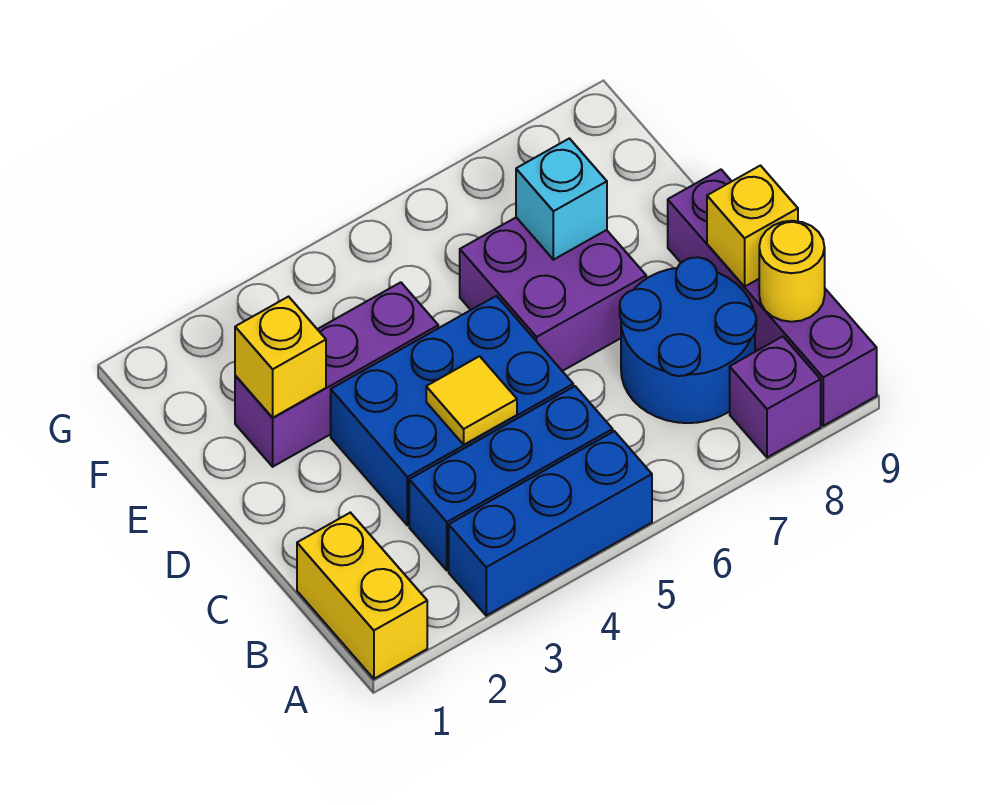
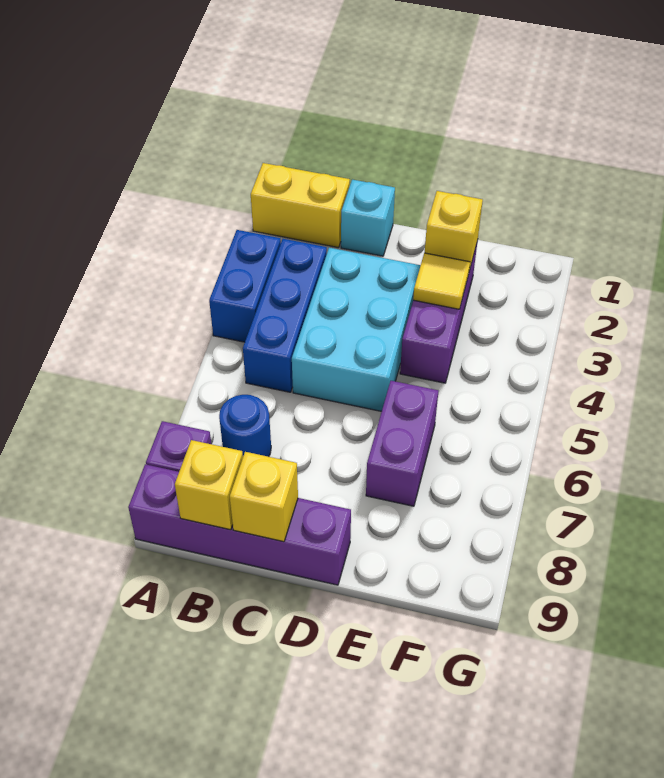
blue 1x3 brick [449,431,652,616] -> blue 1x2 brick [209,230,281,342]
blue 2x2 round brick [620,257,756,423] -> blue 1x1 round brick [219,395,271,457]
yellow 1x1 round brick [759,221,825,322] -> yellow 1x1 brick [175,440,243,530]
blue 2x3 brick [331,296,573,525] -> cyan 2x3 brick [292,248,421,411]
yellow 1x1 tile [426,356,517,445] -> yellow 1x1 tile moved to [413,253,470,309]
purple 2x2 brick [460,217,646,371] -> purple 1x2 brick [366,381,438,506]
cyan 1x1 brick [516,138,607,260] -> cyan 1x1 brick moved to [341,180,395,256]

